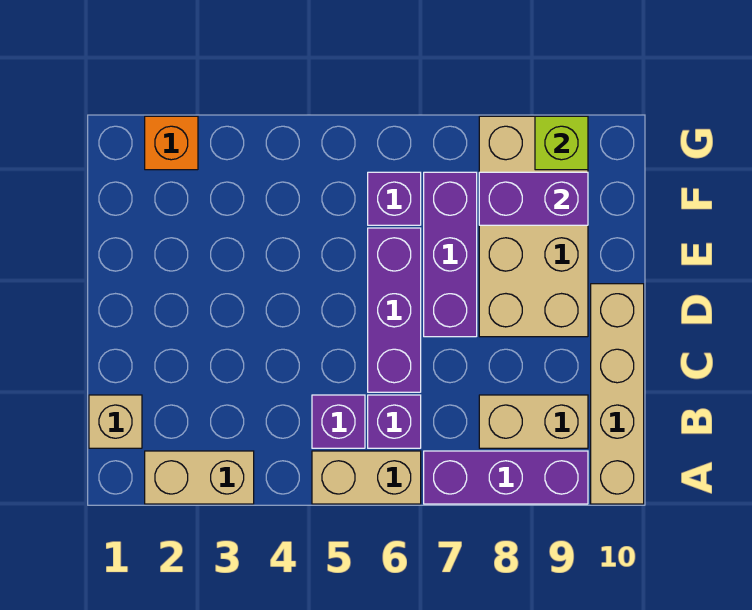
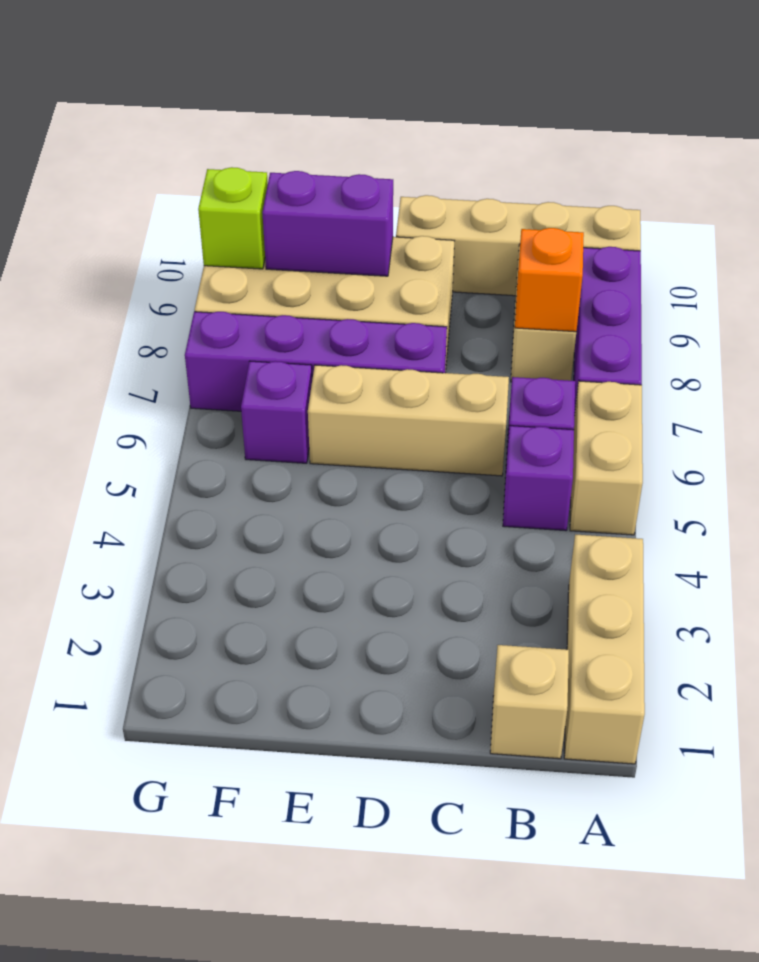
tan 1x2 brick [145,451,254,504] -> tan 1x3 brick [564,534,645,764]
purple 1x3 brick [368,228,421,392] -> tan 1x3 brick [308,365,509,476]
purple 1x3 brick [424,172,477,337] -> purple 1x4 brick [185,312,447,411]
purple 1x2 brick [479,172,588,225] -> purple 1x2 brick turned to [262,171,393,276]
orange 1x1 brick [145,116,198,170] -> orange 1x1 brick moved to [515,228,584,332]

